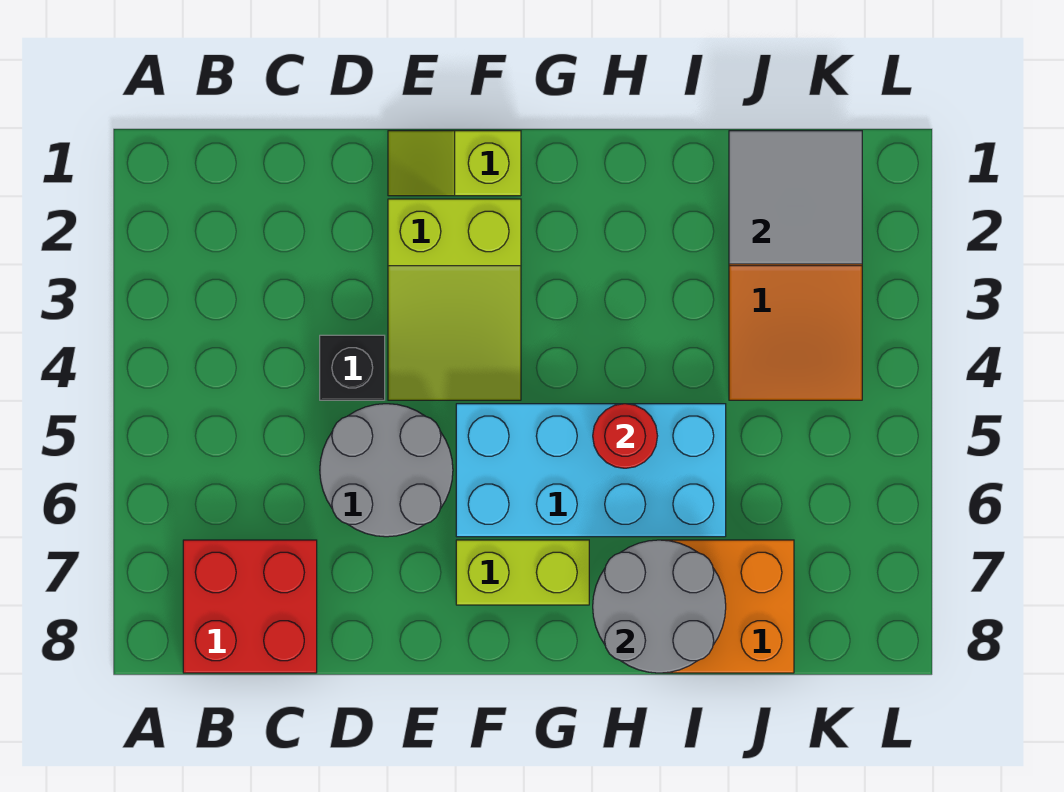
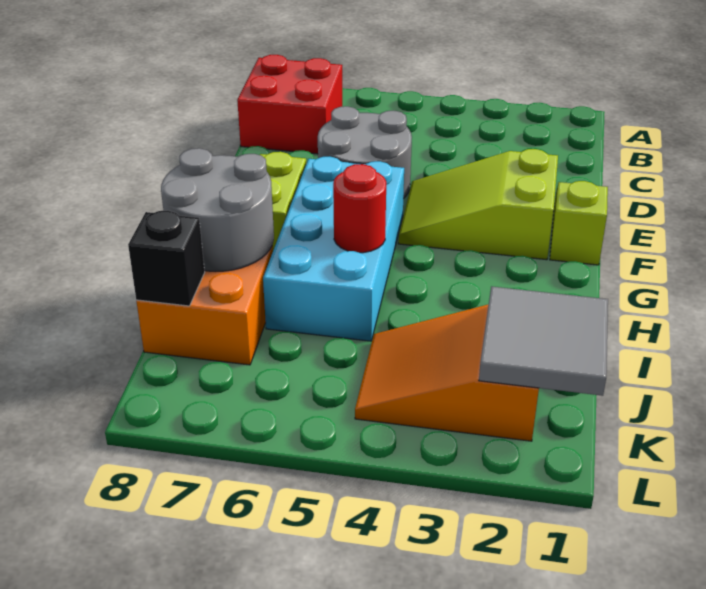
black 1x1 brick [320,335,385,400] -> black 1x1 brick moved to [128,211,205,306]

